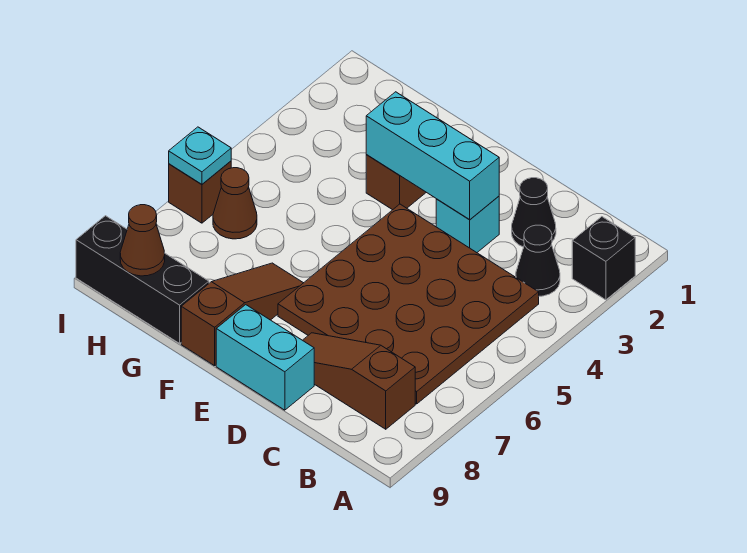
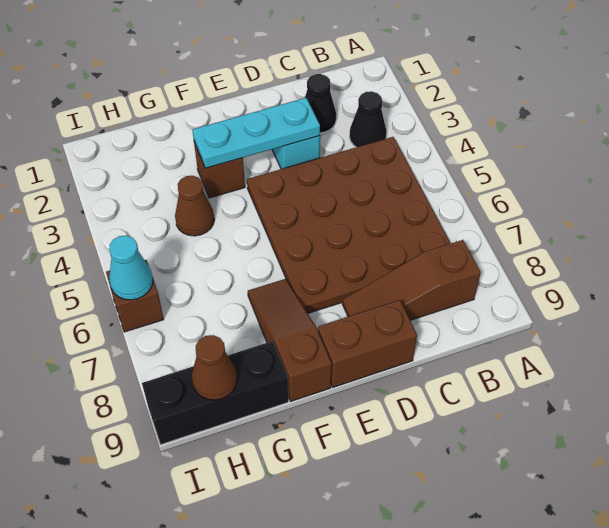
black 1x1 brick [572,217,635,300] -> none
cyan 1x3 brick [366,92,499,220] -> cyan 1x3 plate [193,98,320,168]
cyan 1x2 brick [216,305,314,410] -> brown 1x2 brick [318,300,417,387]
brown 1x1 cone [213,168,257,239] -> brown 1x1 cone moved to [175,176,214,236]
cyan 1x1 plate [169,127,231,184] -> cyan 1x1 cone [109,236,153,300]

